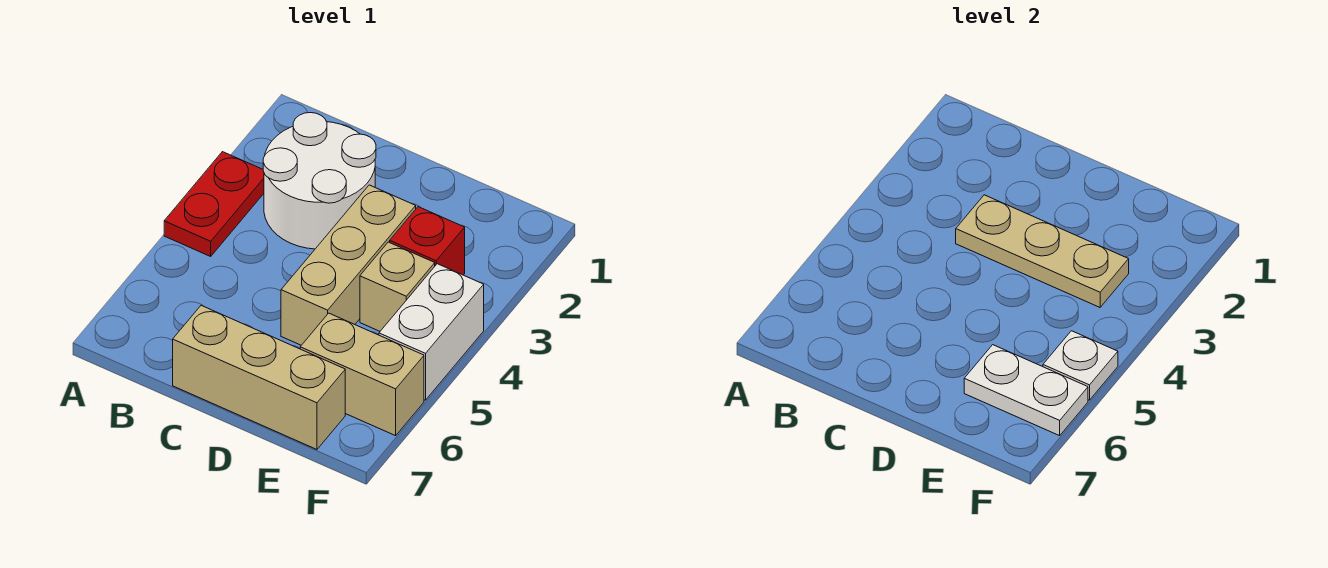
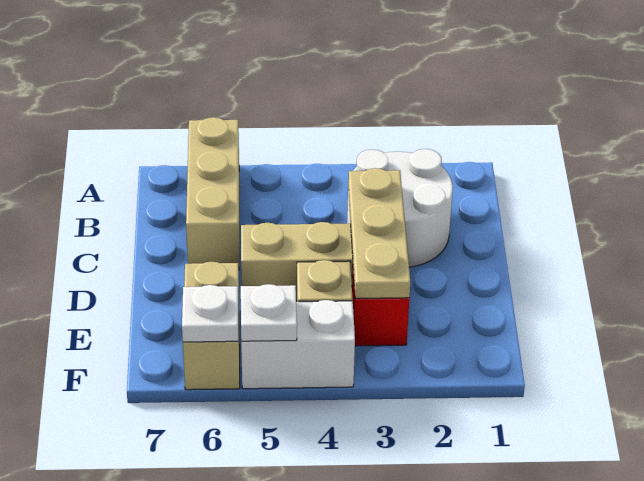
red 1x2 plate [164,152,264,256] -> none
tan 1x3 brick [173,305,345,449] -> tan 1x3 brick moved to [186,117,239,269]
white 1x2 plate [964,345,1088,436] -> white 1x1 plate [182,285,238,342]

